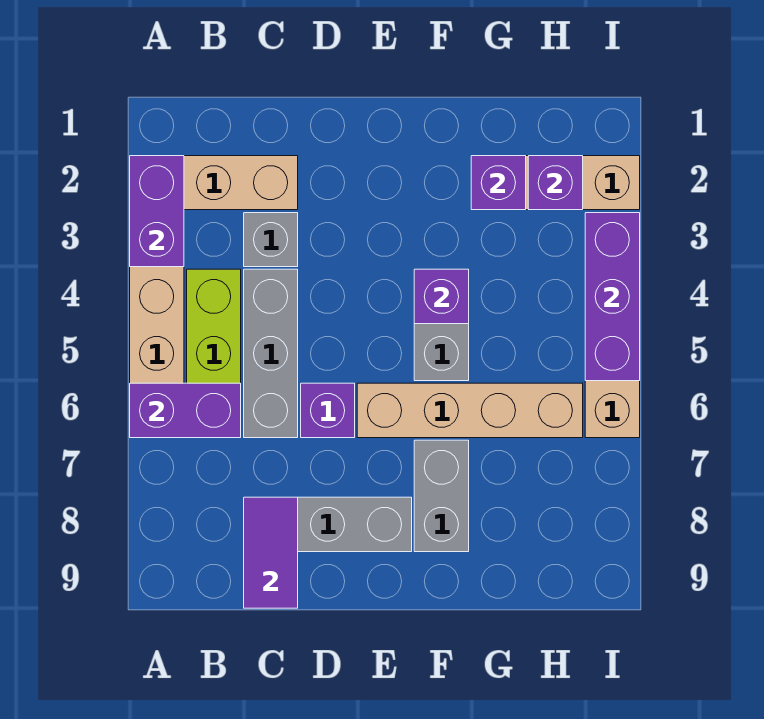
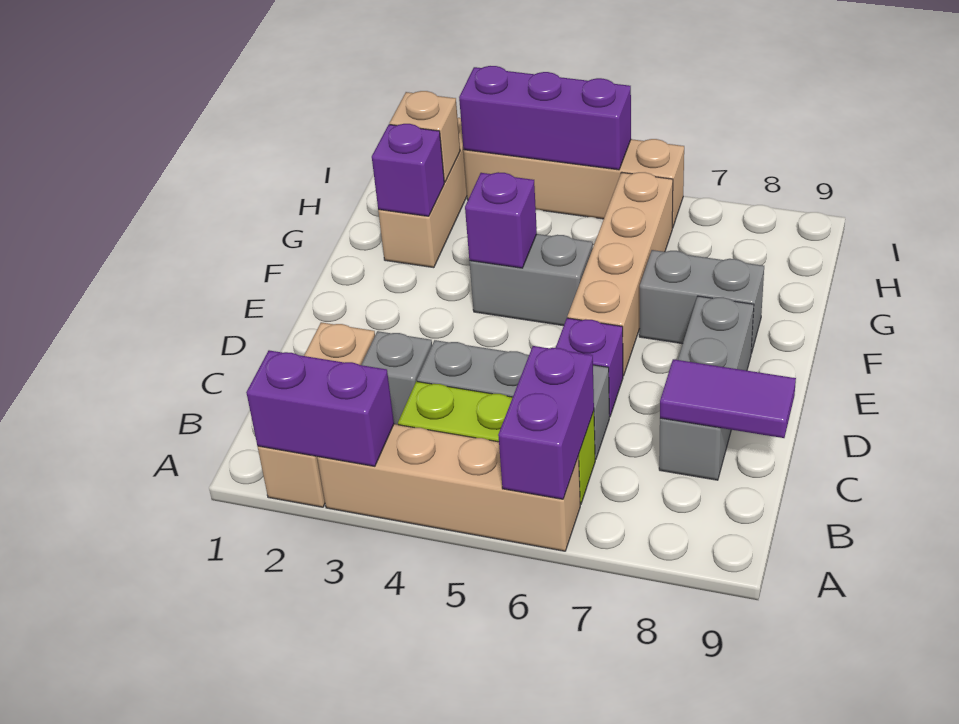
purple 1x1 brick [528,156,583,210] -> tan 1x1 brick [390,91,460,182]

